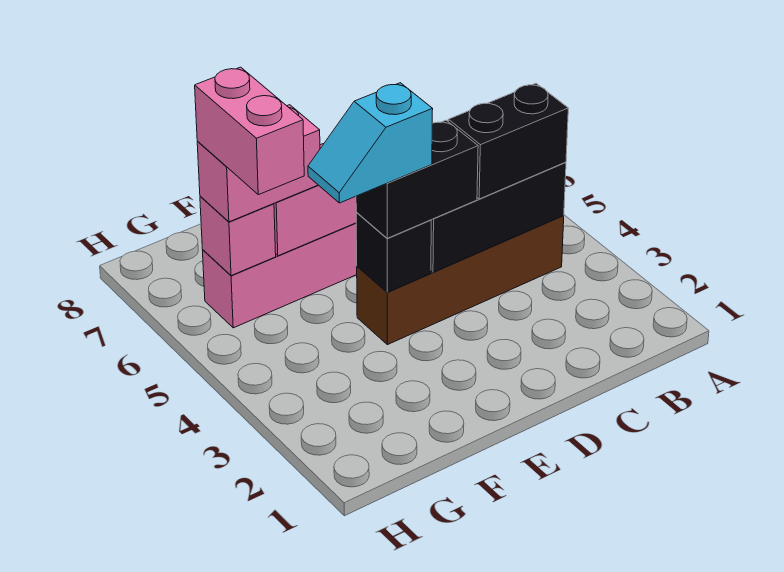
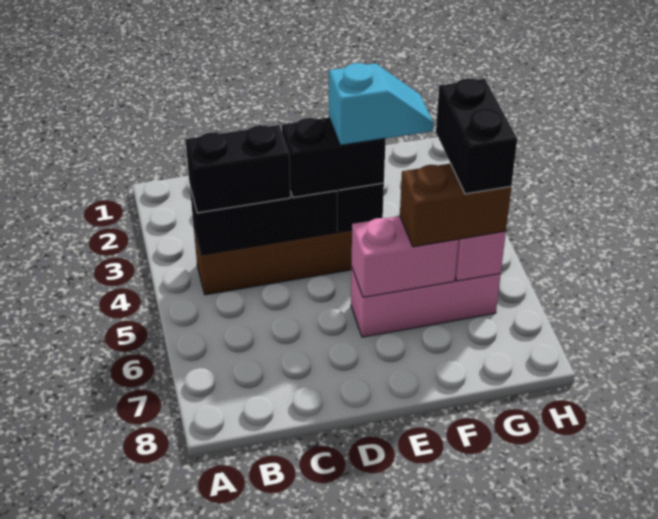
pink 1x2 brick [197,105,320,222] -> brown 1x2 brick [400,164,511,247]
pink 1x2 brick [195,67,304,195] -> black 1x2 brick [436,78,517,194]

